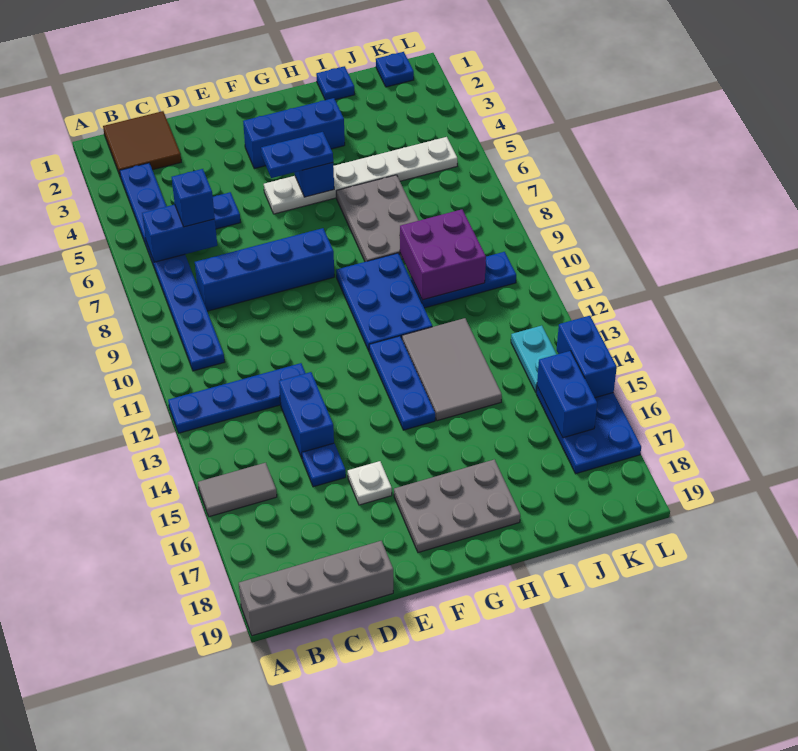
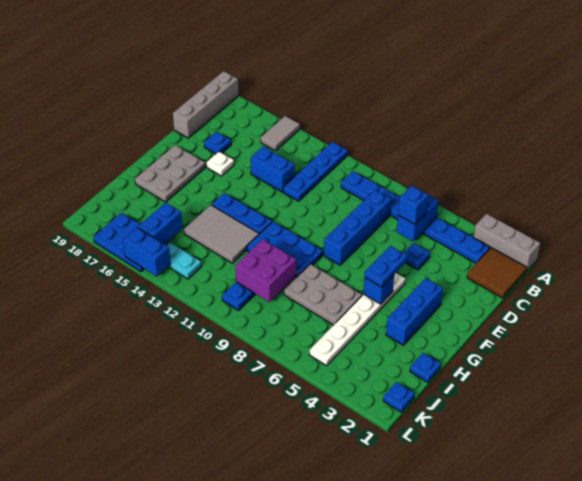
none -> grey 1x3 brick [473,214,540,272]
blue 1x1 plate [302,443,346,487] -> blue 1x1 plate moved to [204,132,231,154]
blue 1x2 brick [537,351,597,438] -> blue 1x2 brick turned to [138,202,182,244]

